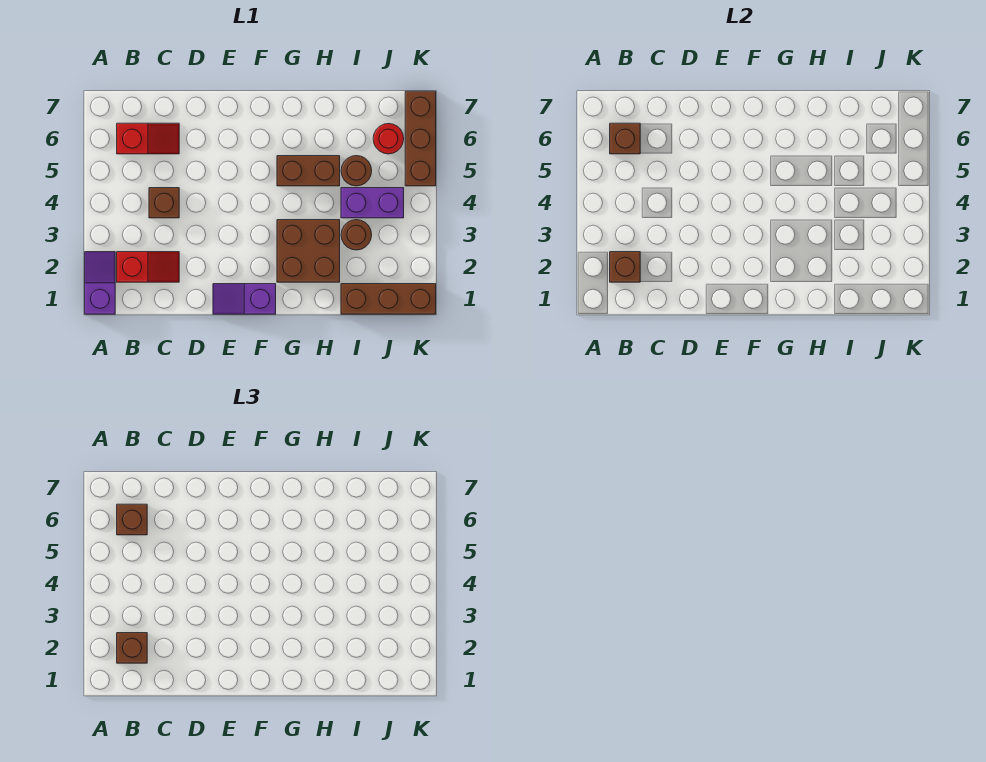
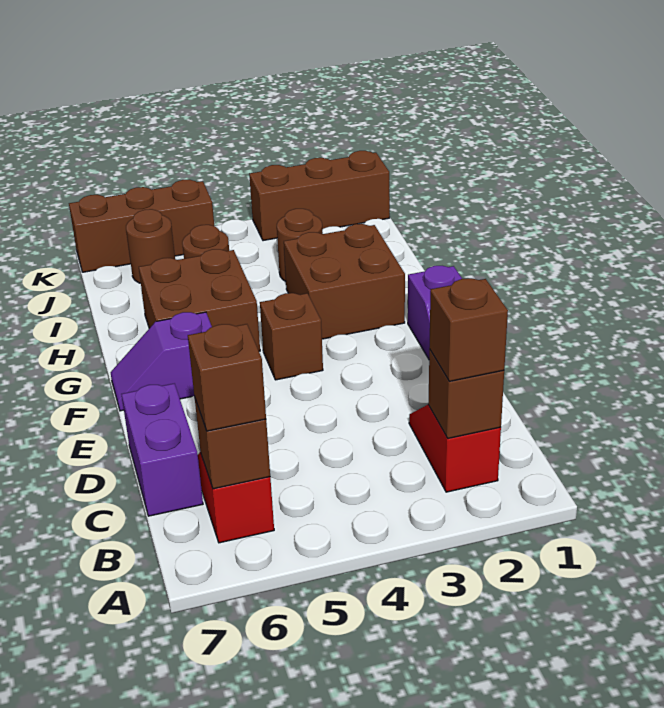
purple 1x2 slope [85,252,115,314] -> purple 1x2 slope moved to [111,312,212,411]
brown 1x1 brick [149,188,179,218] -> brown 1x1 brick moved to [260,293,323,380]
brown 1x2 brick [277,156,340,186] -> brown 2x2 brick [139,249,260,351]
brown 1x3 brick [341,284,436,314] -> brown 1x3 brick turned to [249,151,390,241]
purple 1x2 brick [341,188,404,218] -> purple 1x2 brick moved to [121,384,203,516]
red 1x1 round brick [373,124,404,154] -> brown 1x1 round brick [126,209,175,283]

